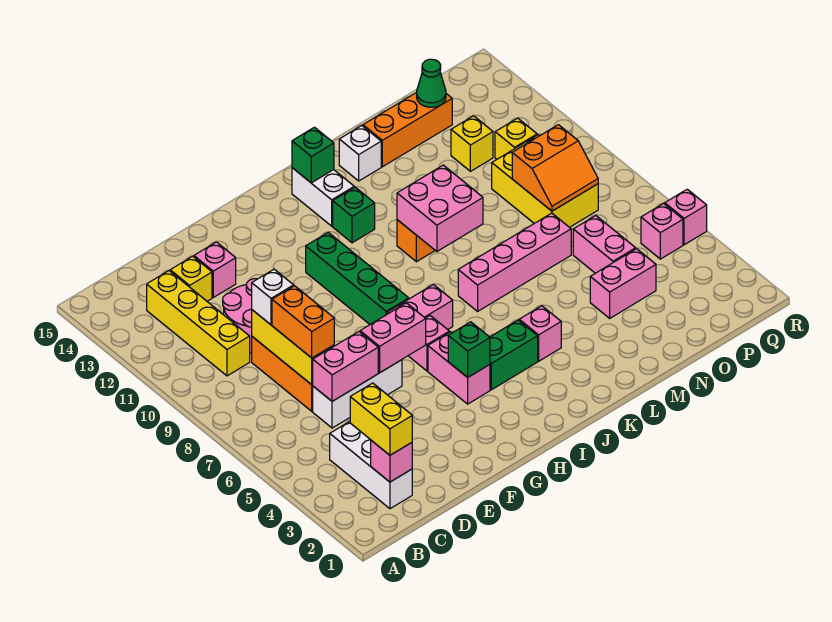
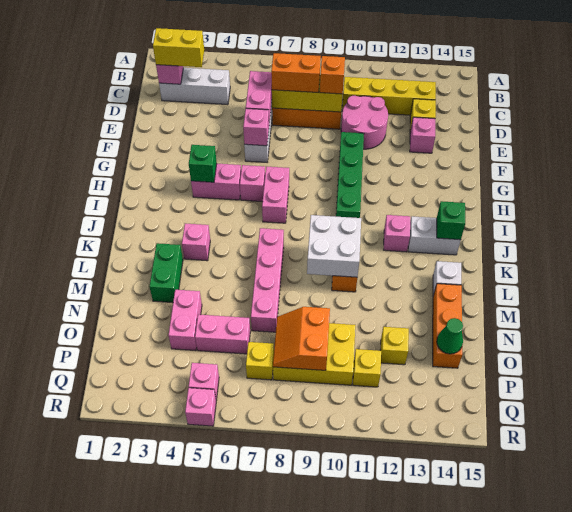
white 1x1 brick [252,269,294,325] -> orange 1x1 brick [320,56,345,94]
pink 1x2 brick [360,303,426,373] -> pink 1x1 brick [243,108,269,146]
green 1x4 brick [306,233,409,324] -> green 1x4 brick turned to [336,132,364,218]
green 1x2 brick [490,320,538,390] -> green 1x2 brick moved to [150,243,183,303]
green 1x1 brick [333,187,375,243] -> pink 1x1 brick [384,215,410,252]
pink 2x2 brick [397,165,483,251] -> white 2x2 brick [307,215,361,277]
none -> yellow 1x1 brick [246,342,274,380]

